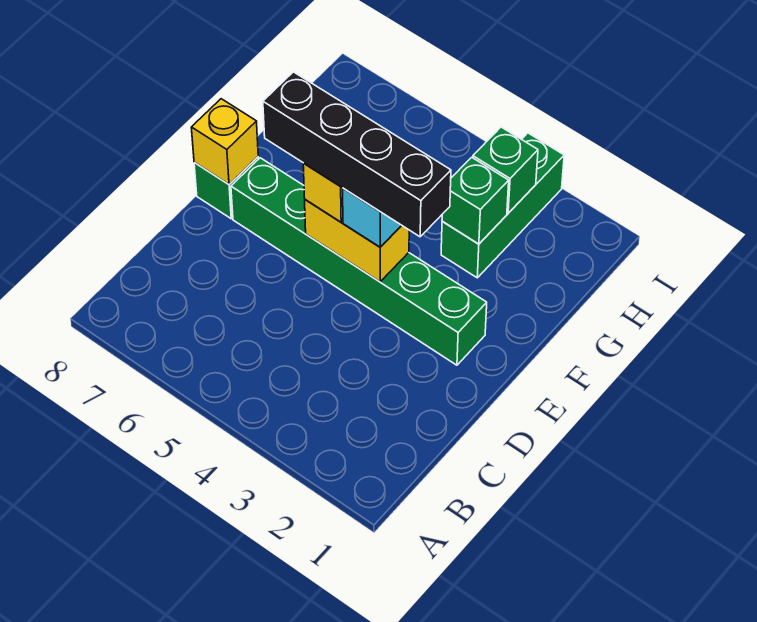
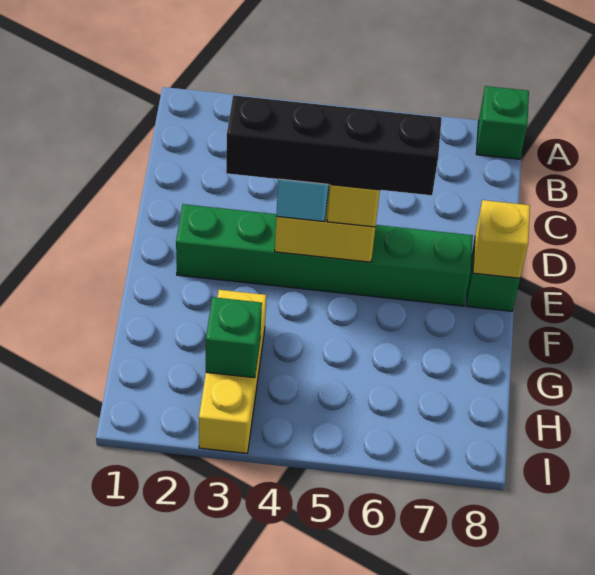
green 1x3 brick [441,133,564,278] -> yellow 1x3 brick [199,290,266,453]
green 1x1 brick [442,157,509,244] -> green 1x1 brick moved to [476,86,529,159]

